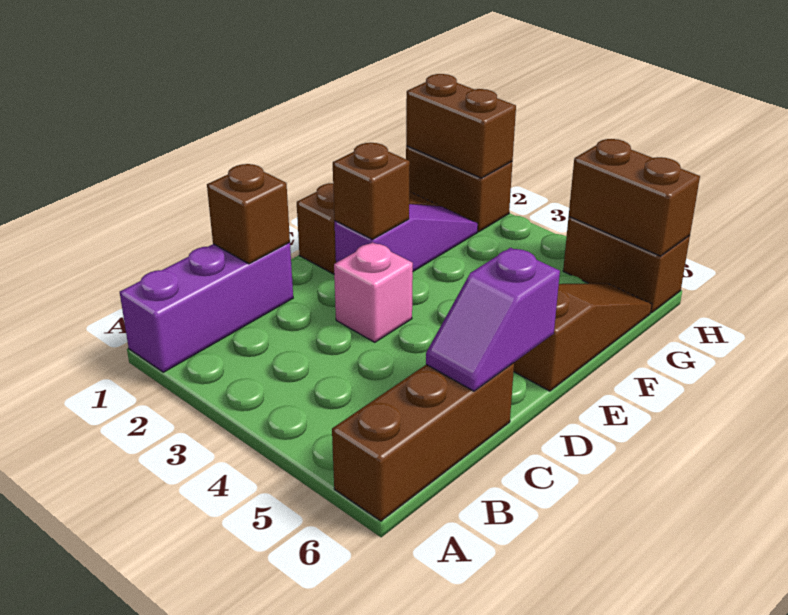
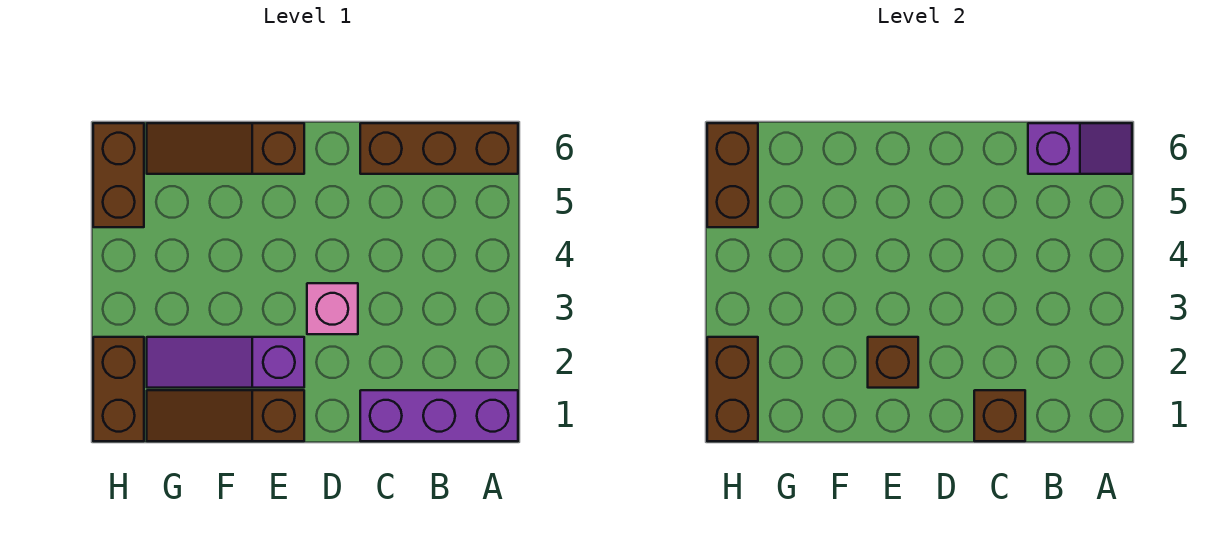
purple 1x2 slope [426,248,560,391] -> purple 1x2 slope moved to [1028,123,1132,174]

